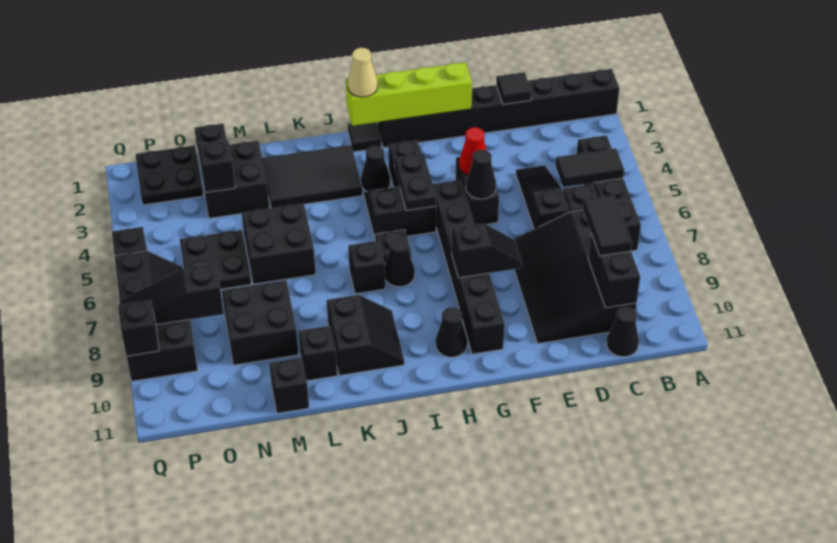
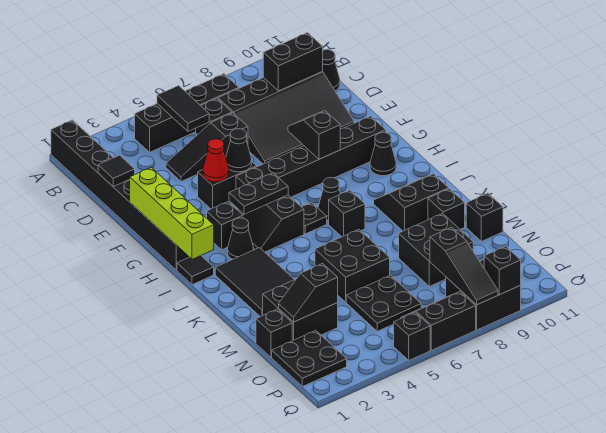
black 1x2 tile [583,195,632,256] -> none
tan 1x1 cone [348,48,378,97] -> none

